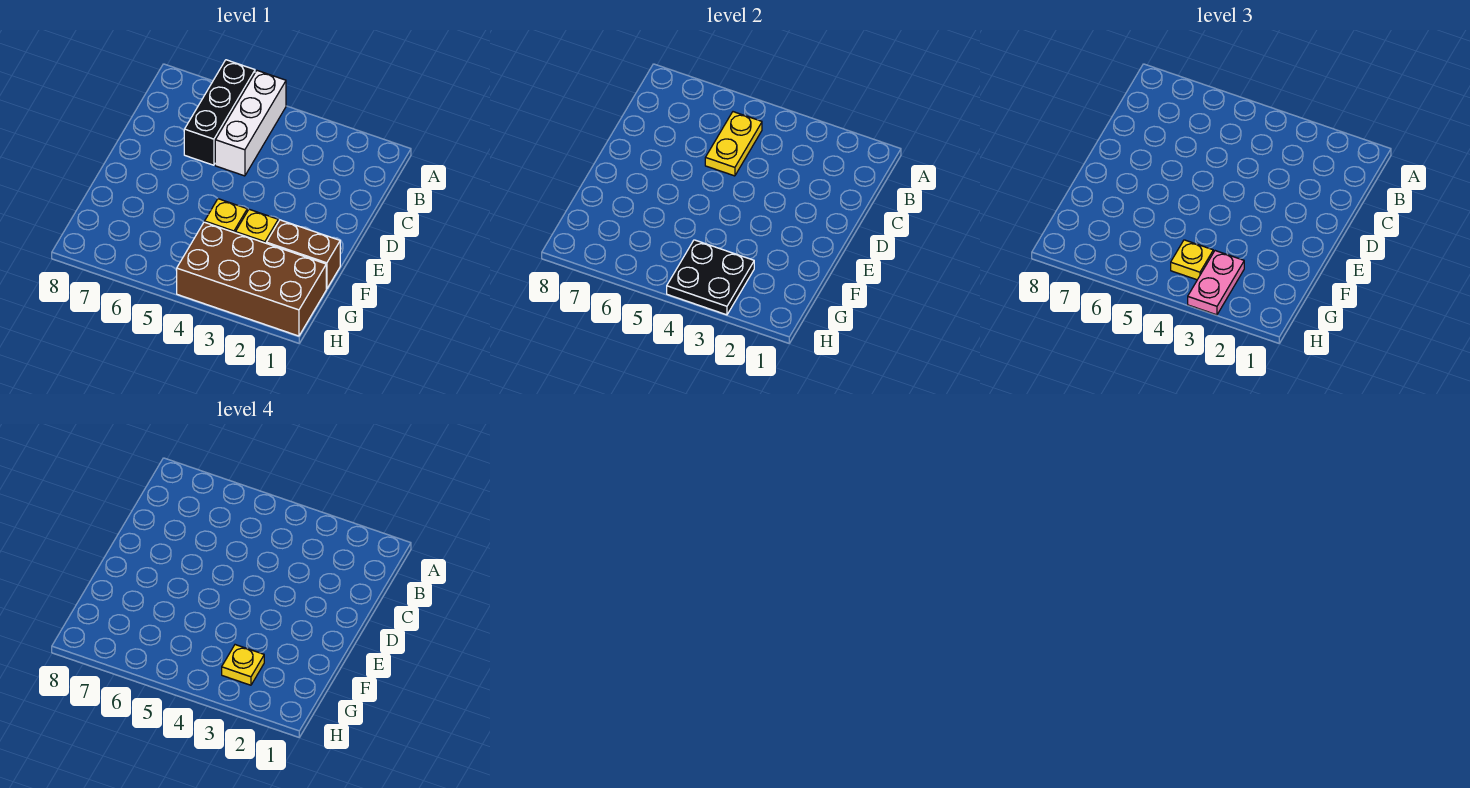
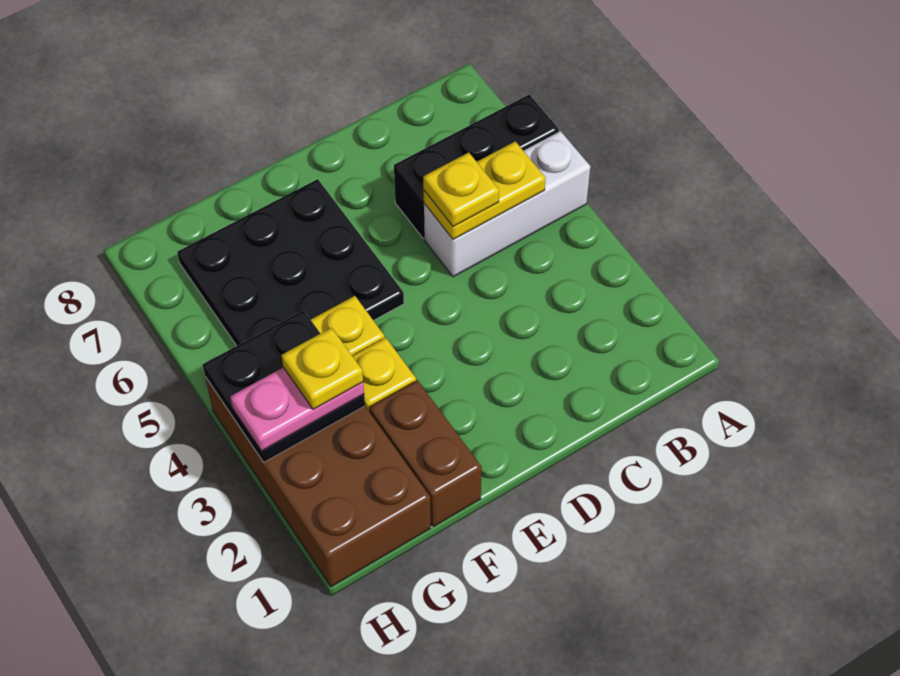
none -> black 3x3 plate [177,179,404,346]
yellow 1x1 plate [1171,240,1213,280] -> yellow 1x1 plate moved to [423,153,499,227]

